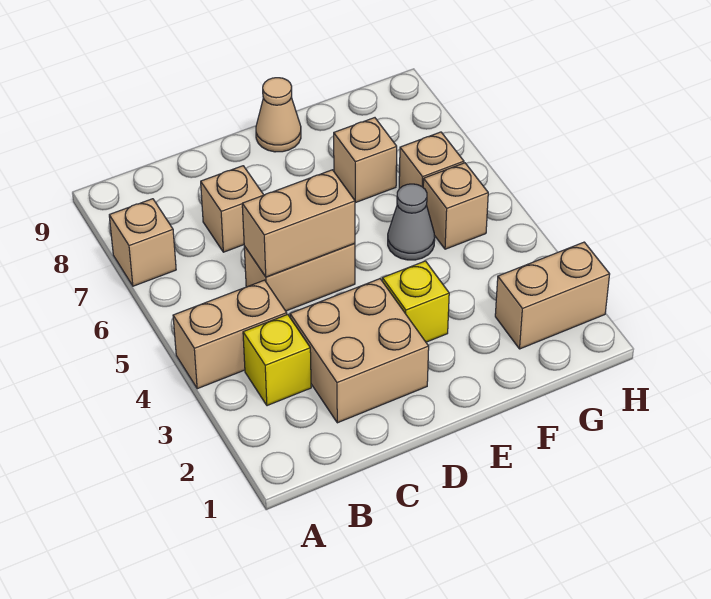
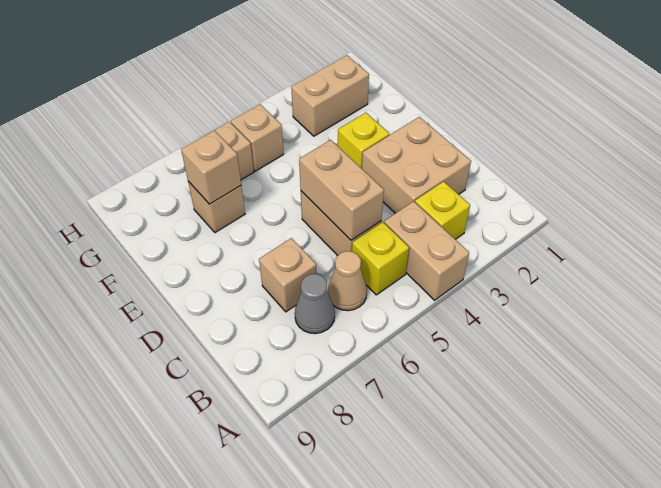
tan 1x1 brick [109,199,176,286] -> tan 1x1 brick moved to [181,131,241,204]
none -> yellow 1x1 brick [352,222,409,295]
tan 1x1 cone [256,78,301,152] -> tan 1x1 cone moved to [328,251,367,311]
grey 1x1 cone [388,184,435,260] -> grey 1x1 cone moved to [295,274,335,334]
tan 1x2 brick [495,242,610,349] -> tan 1x2 brick turned to [291,55,369,136]

